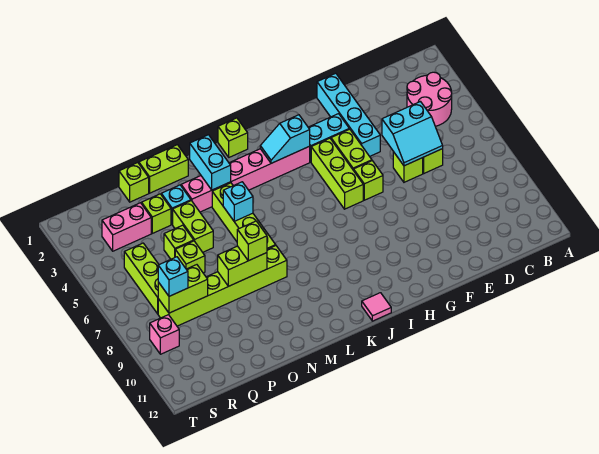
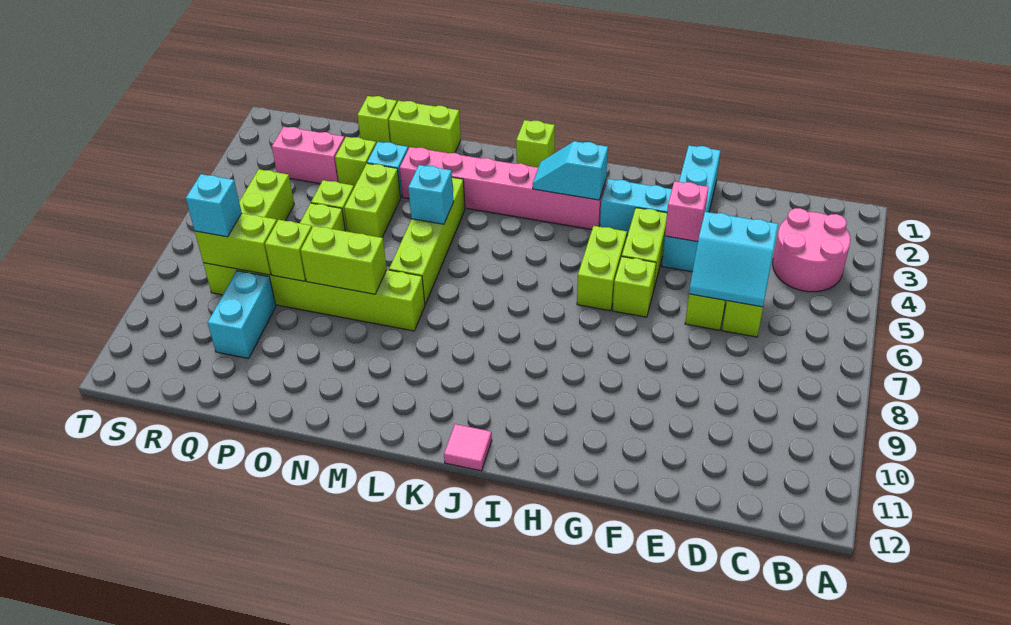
lime 1x3 brick [311,138,363,209] -> lime 1x2 brick [577,226,627,311]
cyan 1x2 brick [190,135,231,190] -> cyan 1x2 brick moved to [207,271,276,359]
lime 1x1 brick [237,221,267,261] -> lime 1x1 brick moved to [265,220,312,281]
pink 1x1 brick [150,315,179,354] -> pink 1x1 brick moved to [665,181,709,242]

